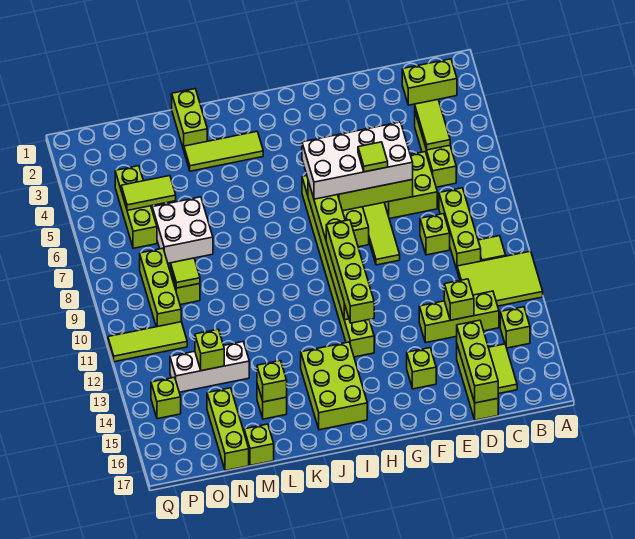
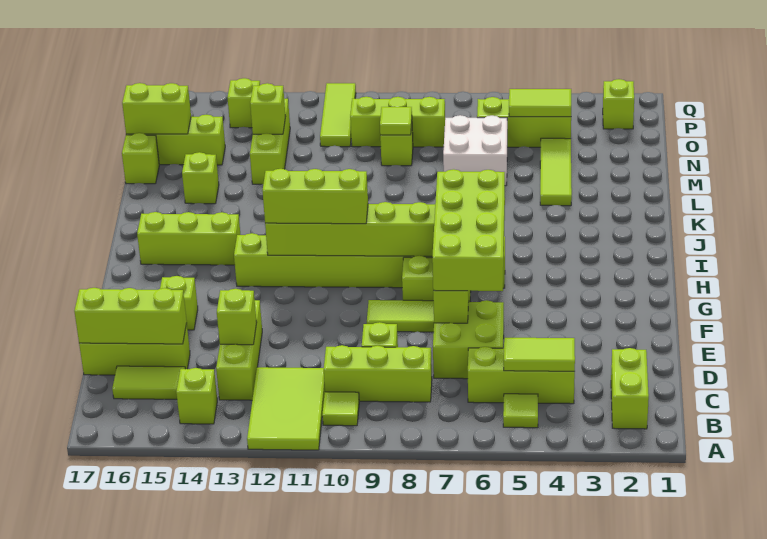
white 2x4 brick [302,122,413,199] -> lime 2x4 brick [432,169,505,291]
lime 1x1 tile [358,142,388,172] -> lime 1x1 tile moved to [503,394,538,428]
lime 1x4 brick [326,220,374,323] -> lime 1x3 brick [263,169,368,224]
lime 2x3 brick [301,342,367,430] -> lime 1x3 brick [137,212,240,265]
lime 1x3 tile [184,132,263,171] -> lime 1x3 tile moved to [540,138,572,206]
lime 1x2 brick [172,89,207,150] -> lime 1x2 brick moved to [122,83,191,134]
lime 1x1 brick [257,361,287,402] -> lime 1x1 brick moved to [603,79,634,129]
white 1x3 brick [170,342,249,392] -> lime 1x3 brick [250,99,290,184]
lime 1x2 tile [121,176,176,210] -> lime 1x2 tile turned to [509,89,571,117]

